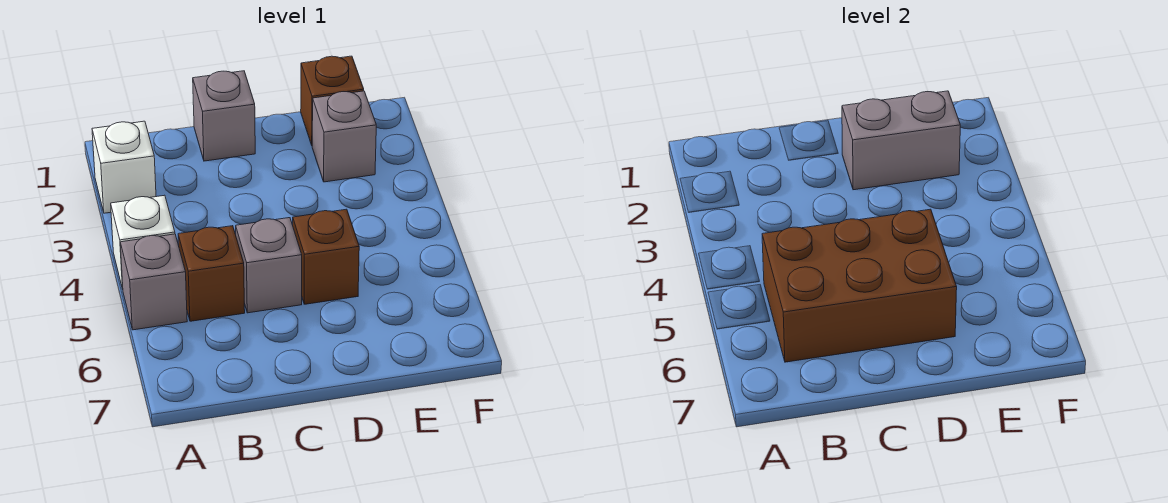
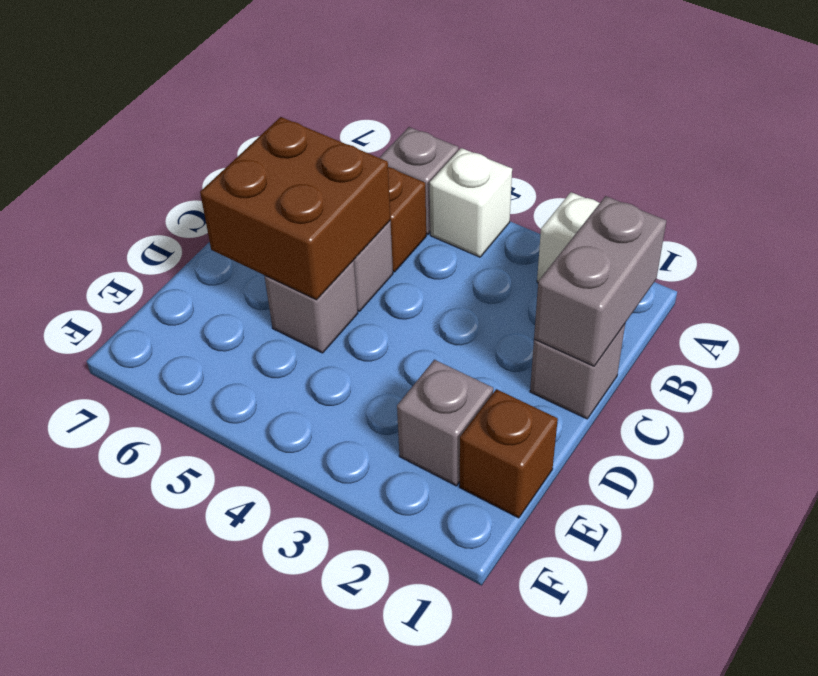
brown 2x3 brick [762,209,957,362] -> brown 2x2 brick [200,117,390,300]
grey 1x2 brick [842,91,960,190] -> grey 1x2 brick moved to [534,196,666,366]
brown 1x1 brick [293,209,359,304] -> grey 1x1 brick [265,261,358,353]

